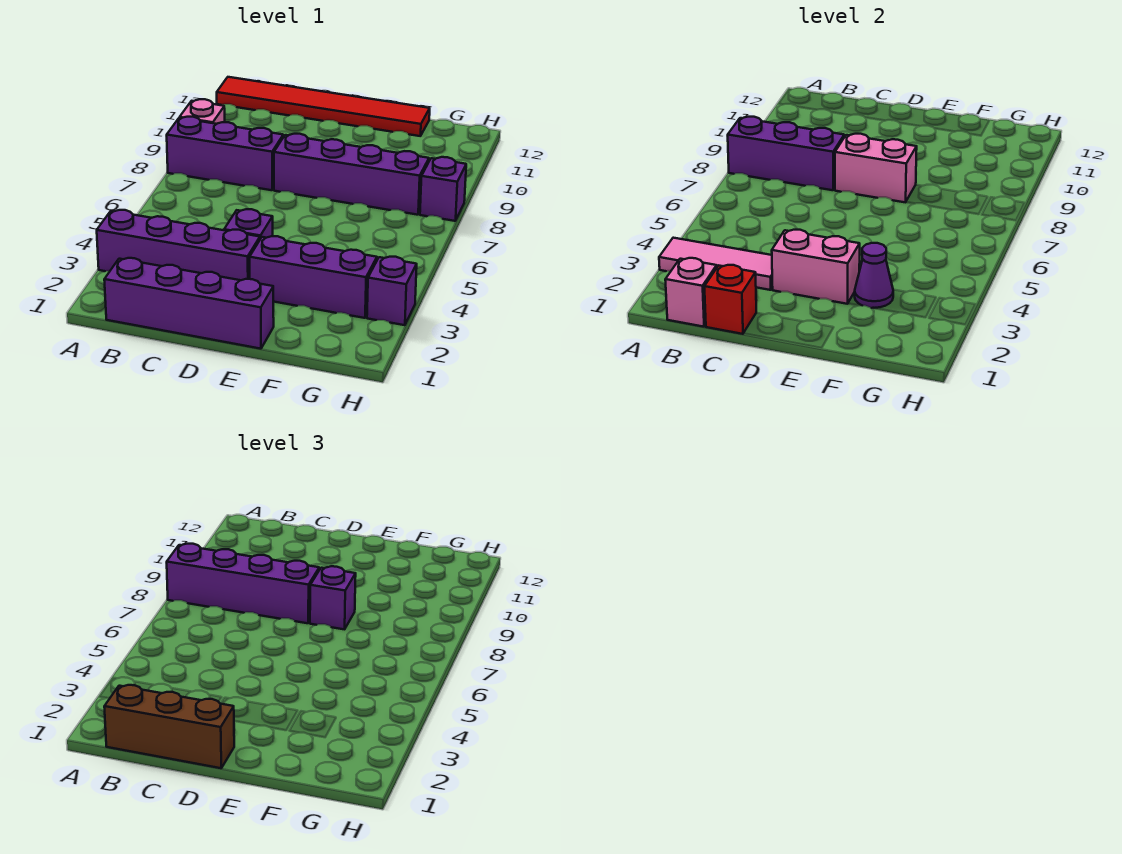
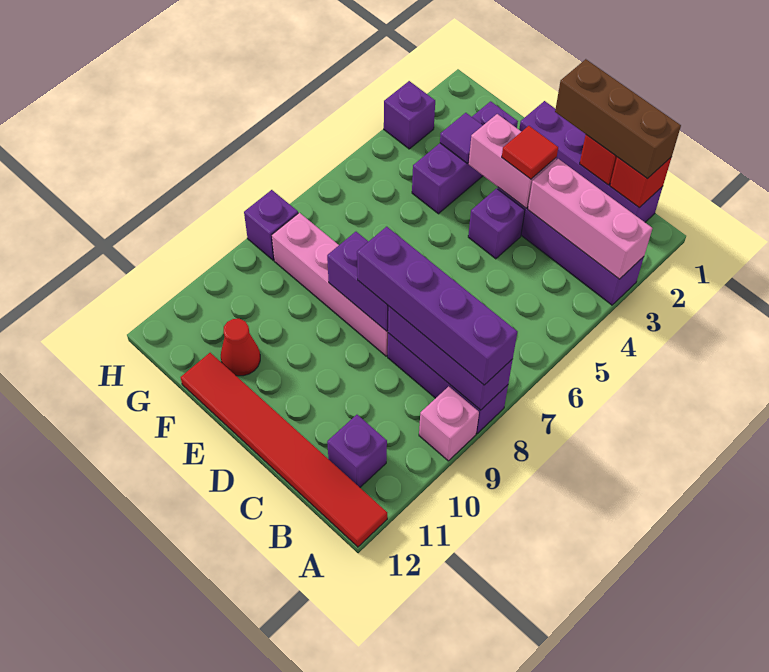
pink 1x3 tile [659,238,772,290] -> pink 1x3 brick [528,159,652,279]
pink 1x1 brick [665,258,717,327] -> red 1x1 brick [610,157,672,208]
none -> red 1x1 tile [502,126,558,179]
purple 1x4 brick [274,134,429,215] -> pink 1x4 brick [272,213,388,356]
pink 1x2 brick [835,134,917,202] -> purple 1x2 brick [327,232,389,331]
purple 1x3 brick [250,236,377,318] -> purple 1x3 brick turned to [412,101,518,214]
purple 1x1 brick [310,566,356,629] -> purple 1x1 brick moved to [327,415,387,487]
purple 1x1 cone [855,243,893,308] -> purple 1x1 tile [440,113,483,163]
none -> red 1x1 cone [221,319,260,376]

